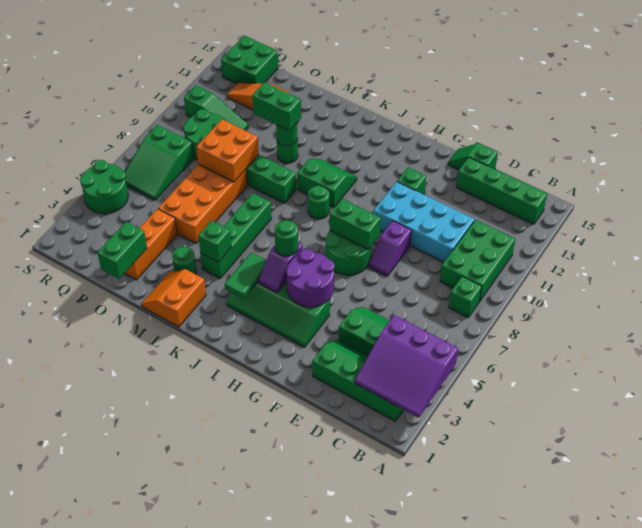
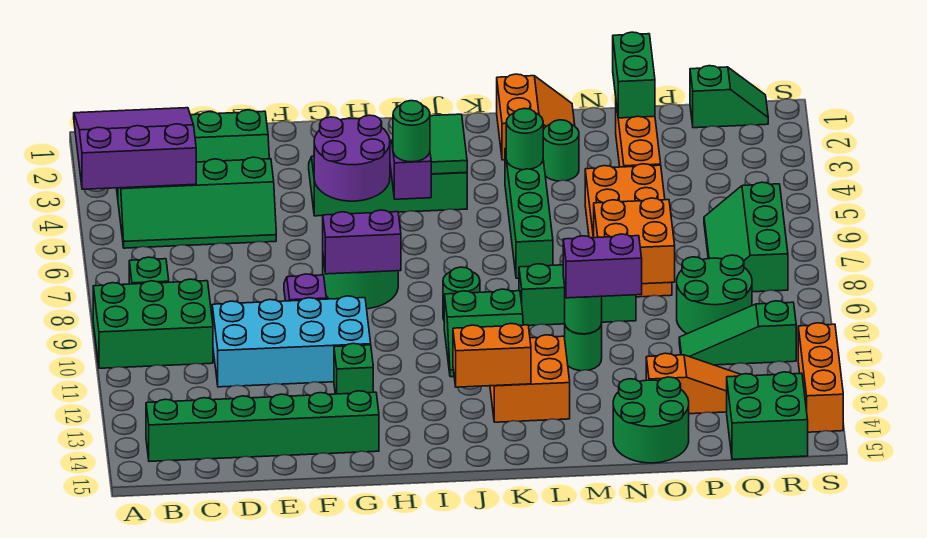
green 2x3 brick [440,220,515,301] -> green 2x3 brick turned to [93,279,213,368]
green 1x4 brick [456,157,547,224] -> green 1x6 brick [146,391,379,462]
green 1x2 slope [448,143,498,170] -> green 1x2 slope moved to [690,66,768,128]
green 1x2 brick [330,199,381,249] -> purple 1x2 brick [323,210,401,274]
none -> orange 1x2 brick [453,323,531,387]
none -> orange 2x2 brick [490,335,570,422]
green 1x1 brick [198,221,231,262] -> green 1x1 round brick [506,109,543,170]
green 1x2 brick [252,82,301,131] -> purple 1x2 brick [563,234,642,298]
green 2x3 slope [125,125,194,200] -> green 2x3 slope turned to [704,182,788,292]
green 2x2 round brick [80,160,128,214] -> green 2x2 round brick moved to [613,377,689,463]
none -> orange 1x3 brick [798,323,843,432]

